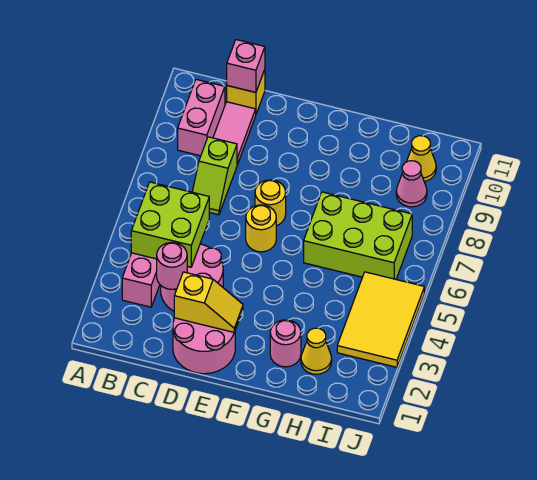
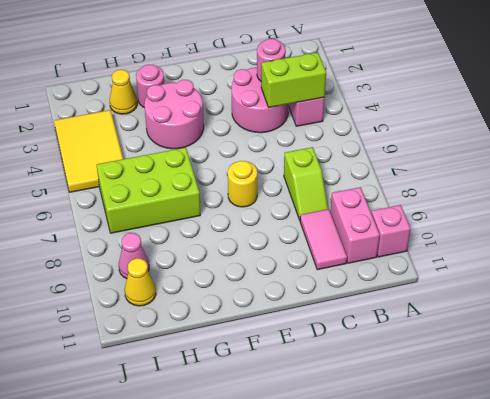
lime 2x2 brick [131,182,209,267] -> lime 1x2 brick [261,53,326,108]
lime 1x2 slope [192,137,237,215] -> lime 1x2 slope turned to [284,147,328,220]
yellow 1x1 brick [227,70,265,114] -> none
pink 1x1 brick [227,40,265,92] -> pink 1x1 brick moved to [371,205,411,257]
pink 2x2 round brick [173,318,235,374] -> pink 2x2 round brick moved to [144,80,204,149]
yellow 1x2 slope [174,272,243,332] -> none
yellow 1x1 round brick [246,205,276,252] -> none

